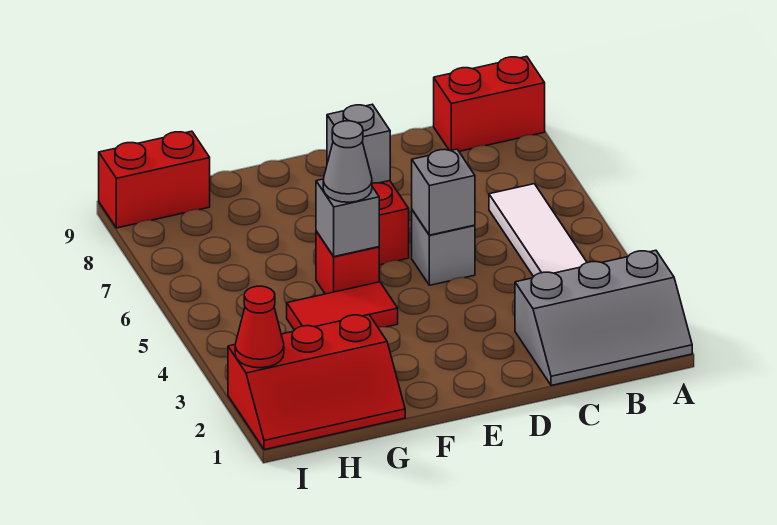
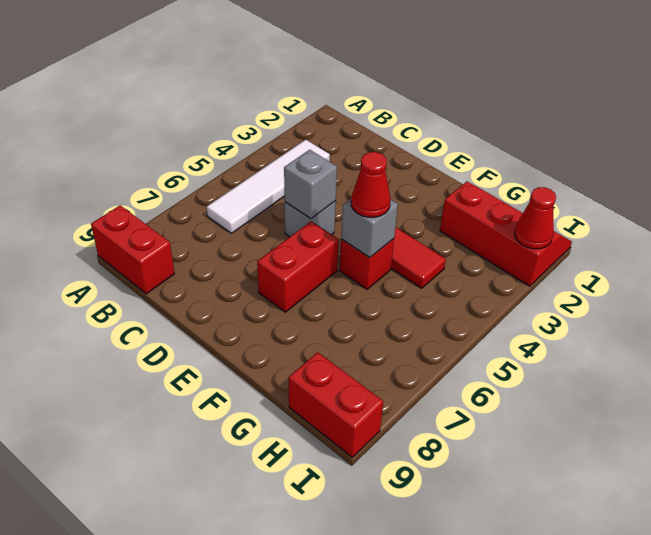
grey 2x3 slope [515,250,692,386] -> none
grey 1x1 brick [327,104,390,183] -> none
grey 1x1 cone [323,121,372,202] -> red 1x1 cone [351,152,391,217]

